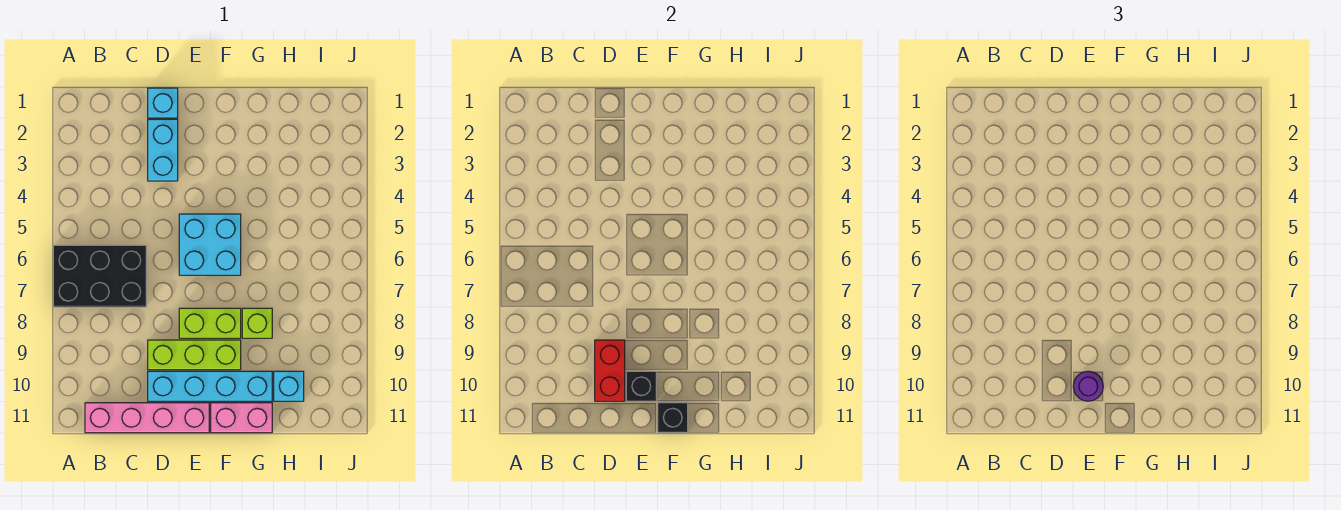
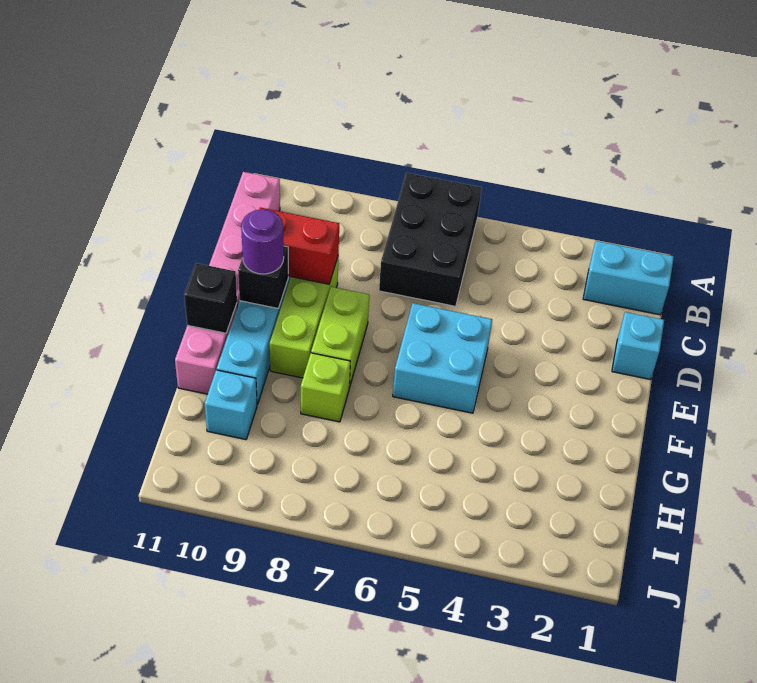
cyan 1x2 brick [148,119,178,181] -> cyan 1x2 brick moved to [583,241,674,315]

